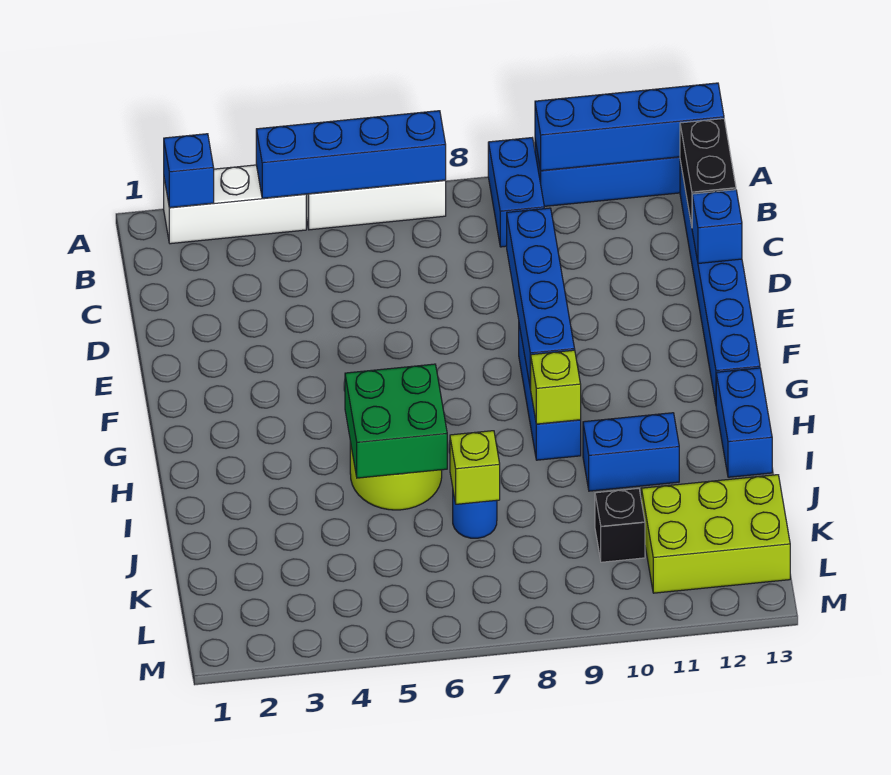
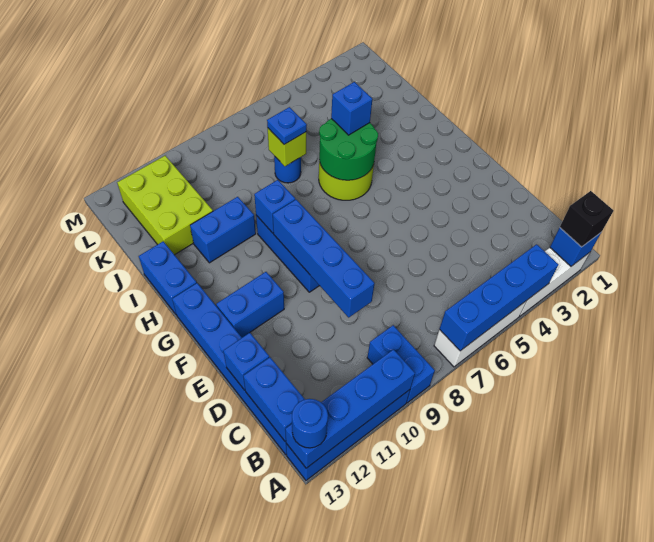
none -> blue 1x1 round brick [292,399,328,448]
black 1x2 brick [680,119,736,226] -> blue 1x2 brick [243,357,305,441]
none -> blue 1x2 brick [216,272,284,337]
green 2x2 brick [345,364,447,478] -> green 2x2 round brick [319,119,378,180]
lime 1x1 brick [530,350,581,424] -> blue 1x1 brick [254,180,295,233]
none -> blue 1x1 brick [331,82,372,135]
none -> blue 1x1 plate [267,107,307,144]
black 1x1 brick [595,488,645,562] -> black 1x1 brick moved to [560,191,614,247]
lime 2x3 brick [641,475,790,593] -> lime 2x3 brick turned to [117,156,213,255]

